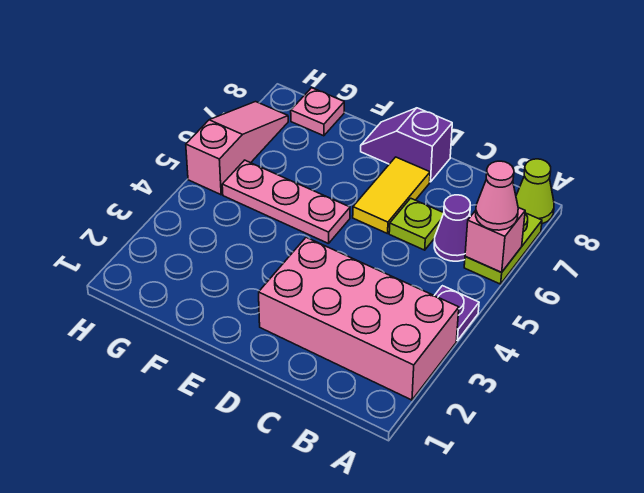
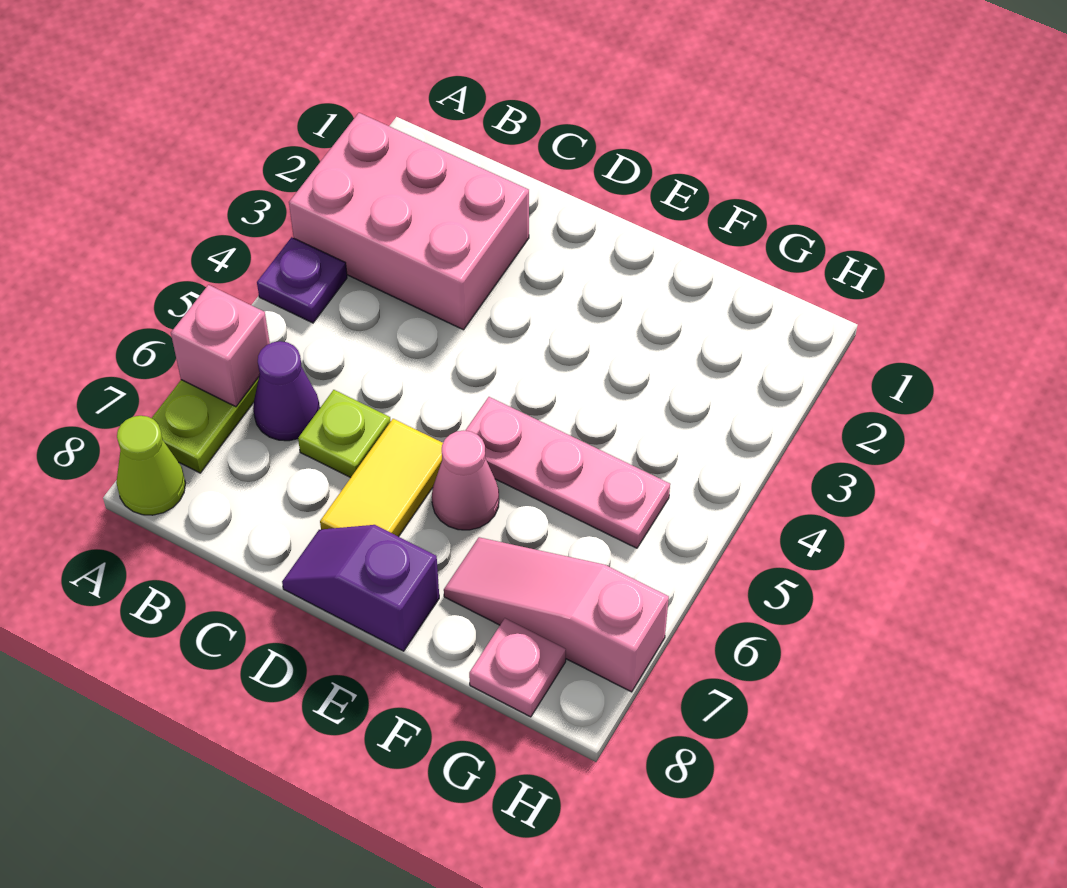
pink 2x4 brick [259,237,459,400] -> pink 2x3 brick [289,113,529,330]
pink 1x1 cone [476,161,518,230] -> pink 1x1 cone moved to [432,430,499,530]
purple 1x2 slope [361,108,452,182] -> purple 1x2 slope turned to [282,525,439,651]
pink 1x3 slope [186,102,288,195] -> pink 1x3 slope turned to [444,537,669,692]

